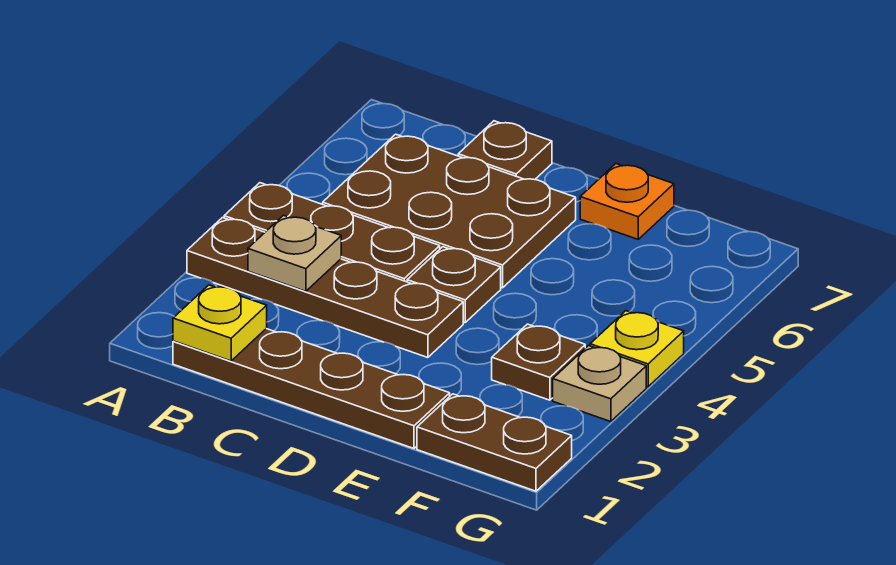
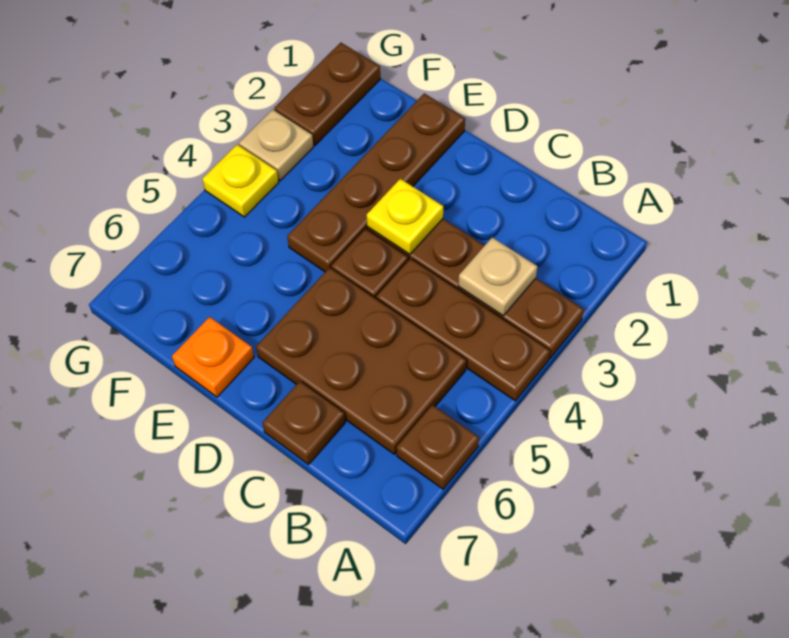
brown 1x4 plate [173,329,450,448] -> brown 1x4 plate turned to [287,93,465,272]
yellow 1x1 plate [173,285,267,361] -> yellow 1x1 plate moved to [367,179,443,255]
brown 1x2 plate [417,394,572,491] -> brown 1x2 plate turned to [274,43,380,145]
brown 1x1 plate [492,324,585,400] -> brown 1x1 plate moved to [397,405,479,489]

